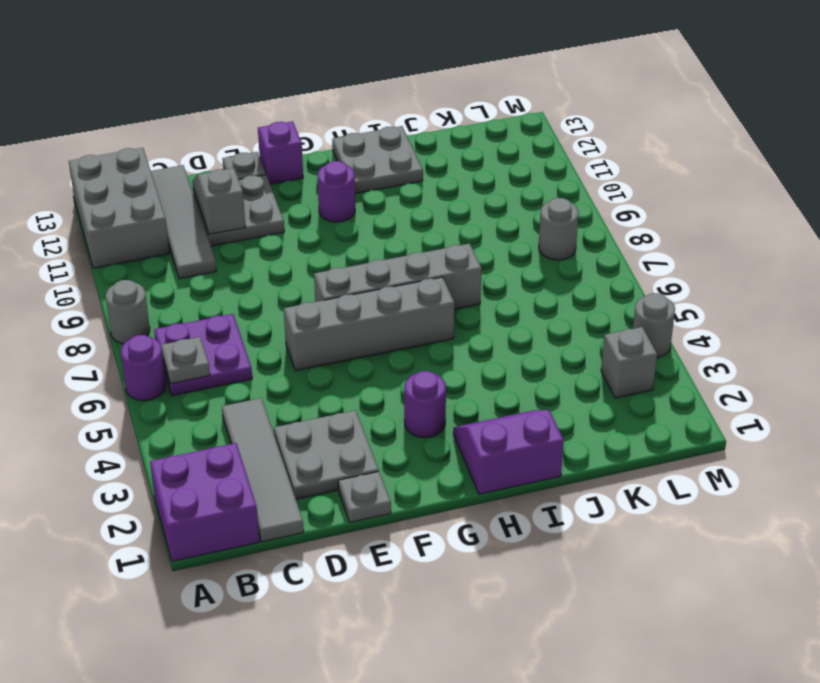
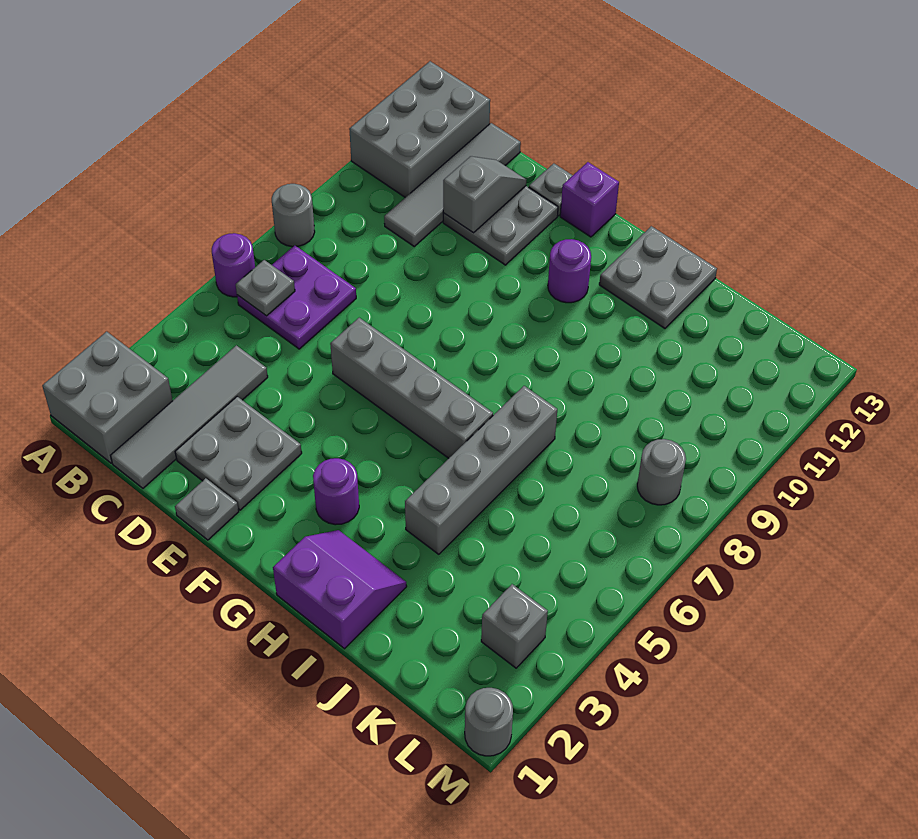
purple 2x2 brick [150,443,259,561] -> grey 2x2 brick [42,332,173,463]
grey 1x4 brick [314,244,482,309] -> grey 1x4 brick turned to [405,386,557,554]
grey 1x1 round brick [633,293,675,358] -> grey 1x1 round brick moved to [465,688,513,756]

